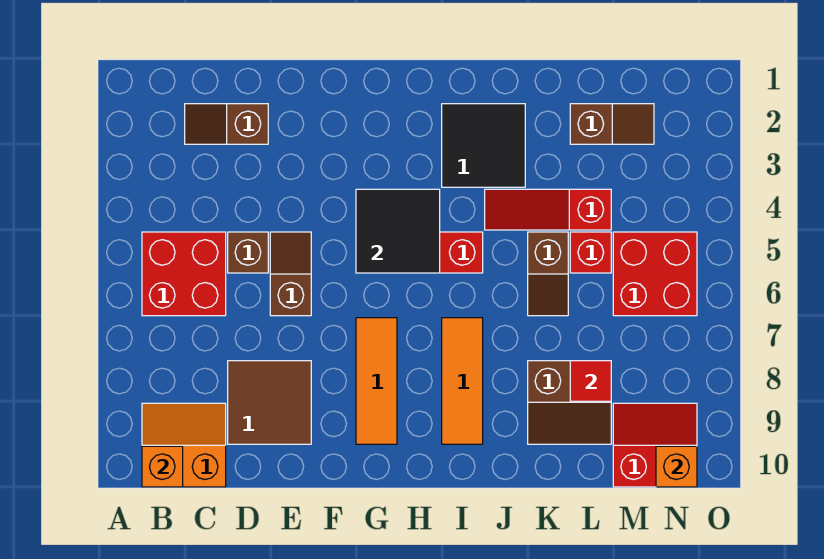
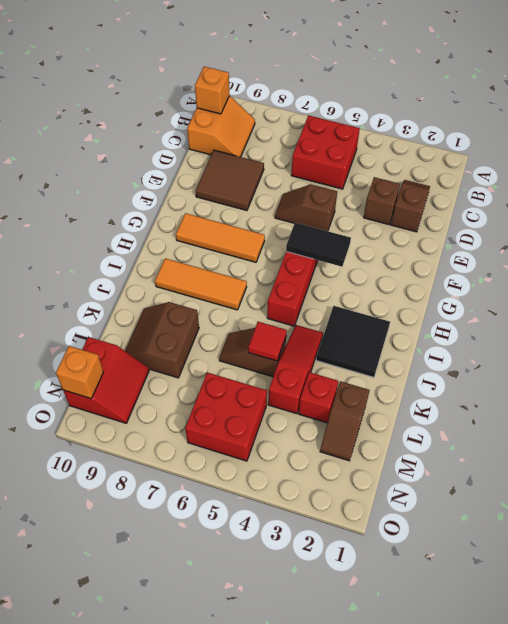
brown 1x1 brick [228,232,268,273] -> brown 1x1 brick moved to [364,177,400,225]
brown 1x2 slope [270,232,311,316] -> brown 1x2 slope turned to [275,184,337,231]
black 2x2 tile [356,189,440,273] -> black 1x2 tile [286,223,351,267]
red 1x1 brick [570,232,611,273] -> red 1x1 brick moved to [299,372,338,423]
red 1x1 tile [570,361,611,401] -> red 1x1 tile moved to [248,322,287,361]

